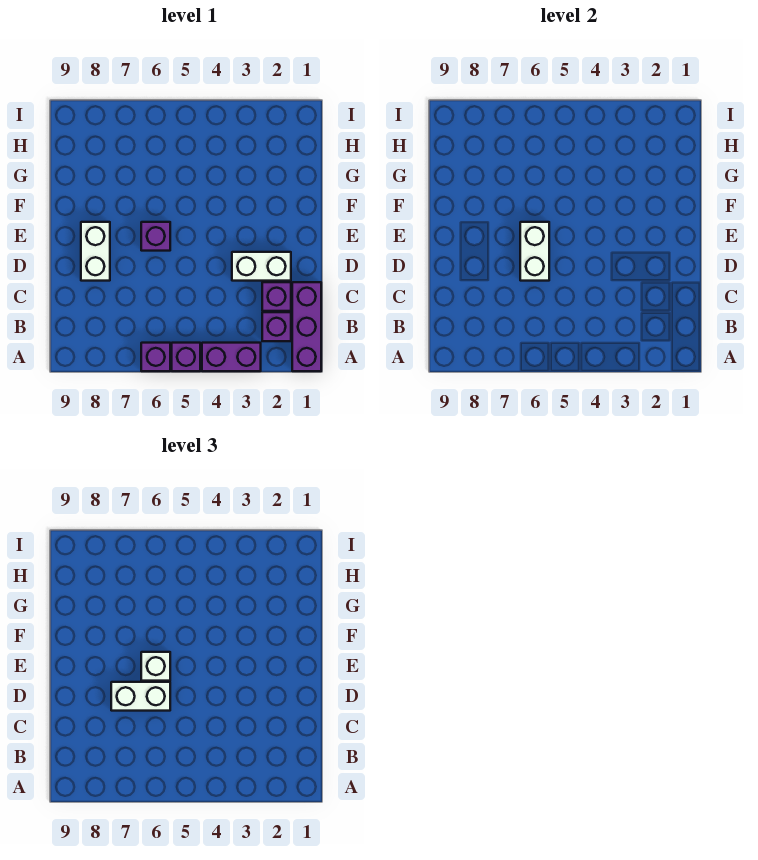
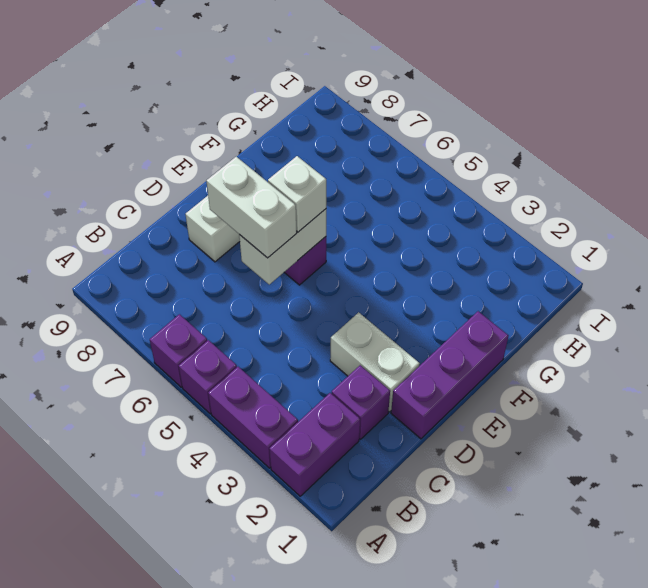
purple 1x3 brick [292,282,321,371] -> purple 1x3 brick moved to [391,311,509,439]
purple 1x1 brick [262,312,291,341] -> purple 1x2 brick [269,393,360,496]

